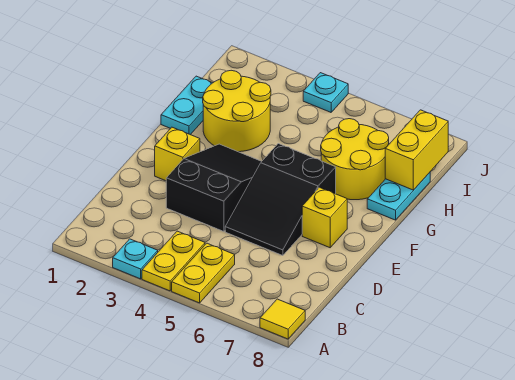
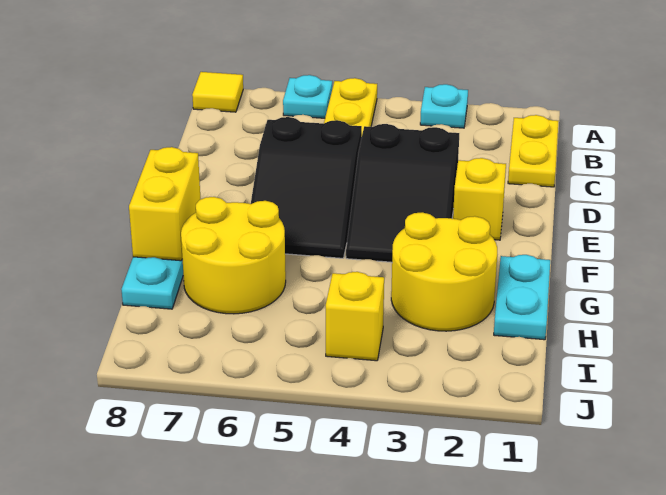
yellow 1x2 plate [142,231,205,291] -> yellow 1x2 plate moved to [508,115,559,187]
black 2x3 slope [225,144,336,256] -> black 2x3 slope turned to [251,117,362,258]
yellow 1x1 brick [302,187,347,248] -> yellow 1x1 brick moved to [326,272,384,361]
yellow 1x2 brick [385,110,448,190] -> yellow 1x2 brick moved to [129,147,201,261]
cyan 1x1 plate [303,73,348,112] -> cyan 1x1 plate moved to [283,75,332,118]

